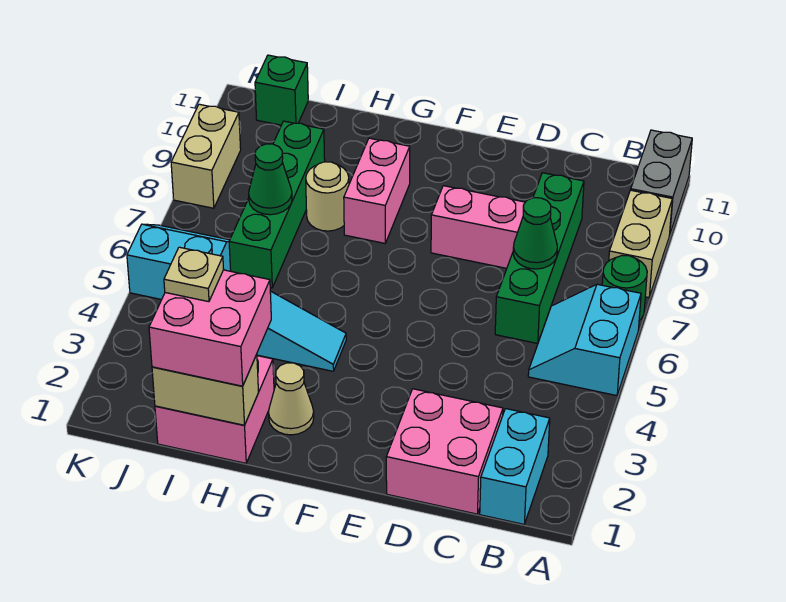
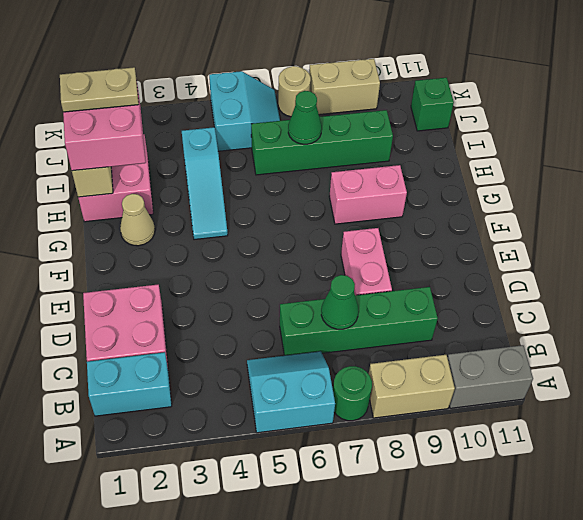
tan 1x1 round brick [306,162,349,231] -> tan 1x1 round brick moved to [278,66,311,117]
tan 1x1 plate [164,247,224,302] -> tan 1x2 plate [60,67,139,112]

